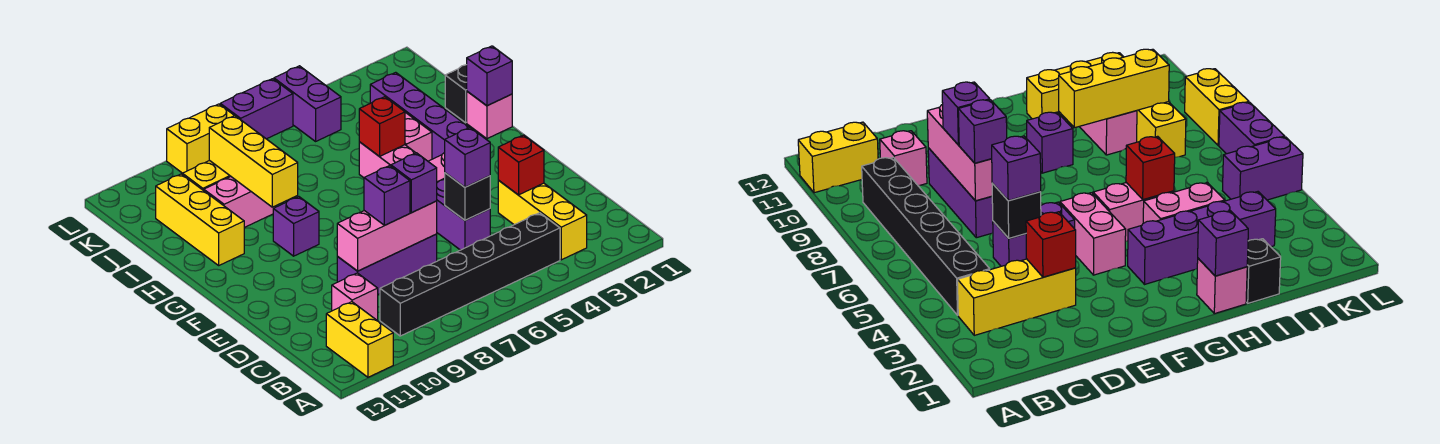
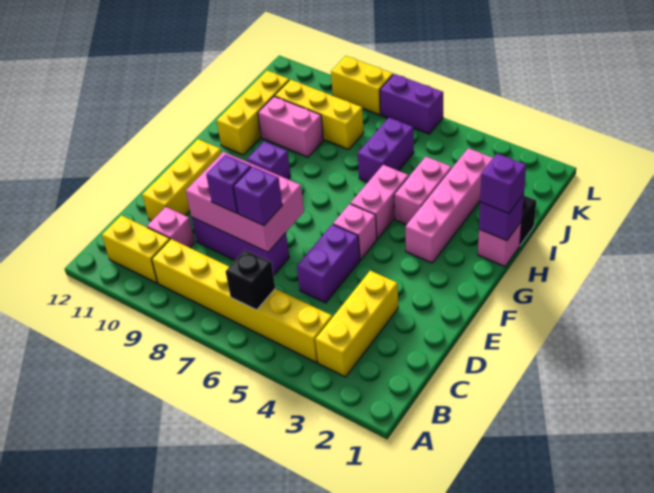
yellow 1x2 brick [326,302,393,377] -> yellow 1x2 brick turned to [102,215,170,283]
black 1x6 brick [380,213,560,336] -> yellow 1x6 brick [152,239,332,363]
red 1x1 brick [498,135,544,195] -> none
black 1x1 brick [445,173,490,220] -> black 1x1 brick moved to [226,250,275,310]
purple 1x1 brick [445,128,490,187] -> purple 1x1 brick moved to [480,154,526,214]
pink 1x3 brick [337,201,437,271] -> pink 2x3 brick [186,152,304,252]
pink 1x2 brick [1060,193,1126,275] -> pink 1x1 brick [333,204,377,260]
purple 1x4 brick [370,72,469,159] -> pink 1x4 brick [405,148,493,263]
red 1x1 brick [359,97,405,156] -> none
yellow 1x3 brick [209,115,298,207] -> yellow 1x3 brick moved to [142,139,222,221]
purple 1x2 brick [274,66,341,141] -> purple 1x2 brick moved to [358,118,414,182]

